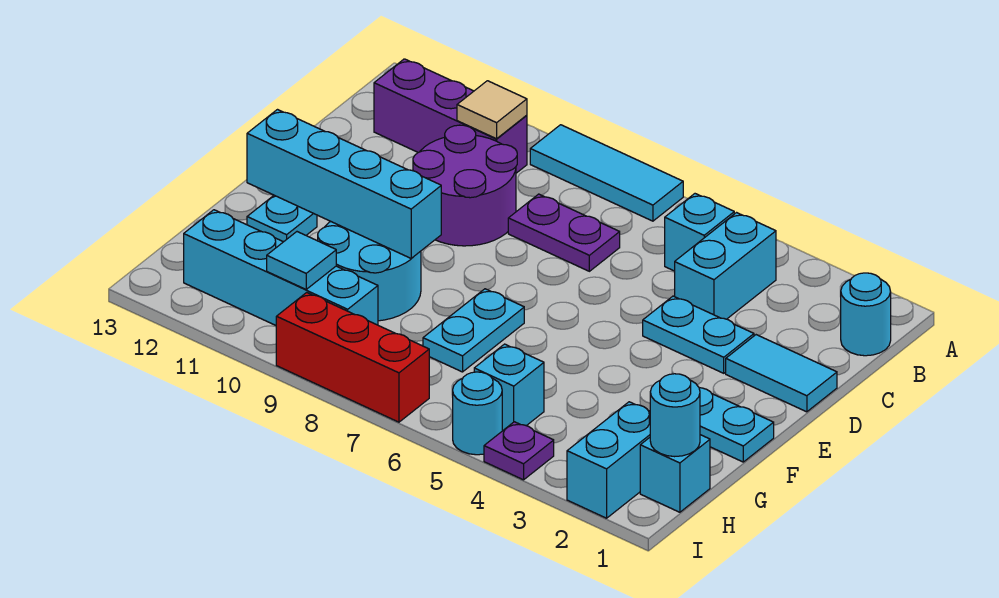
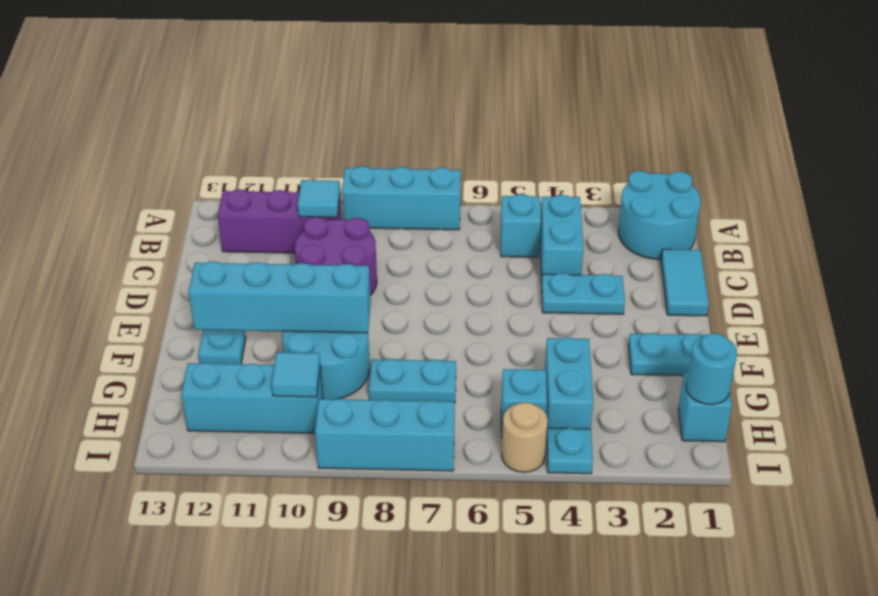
cyan 1x3 tile [530,125,683,221] -> cyan 1x3 brick [342,166,461,230]
cyan 1x1 round brick [841,273,891,356] -> cyan 2x2 round brick [618,171,701,259]
tan 1x1 tile [457,81,527,139] -> cyan 1x1 tile [298,180,340,217]
purple 1x2 plate [508,194,620,271] -> none
cyan 1x2 tile [726,335,837,412] -> cyan 1x2 tile turned to [661,249,709,316]
cyan 1x2 plate [423,289,524,372] -> cyan 1x2 plate turned to [369,359,456,402]
cyan 1x2 brick [567,402,650,518] -> cyan 1x2 brick moved to [545,337,593,429]
cyan 1x4 brick [184,210,378,325] -> cyan 1x3 brick [181,363,323,433]
purple 1x1 plate [484,422,554,480] -> cyan 1x1 plate [547,428,593,474]
cyan 1x1 round brick [453,372,502,455] -> tan 1x1 round brick [502,402,548,472]
red 1x3 brick [276,292,429,422] -> cyan 1x3 brick [315,399,455,471]

